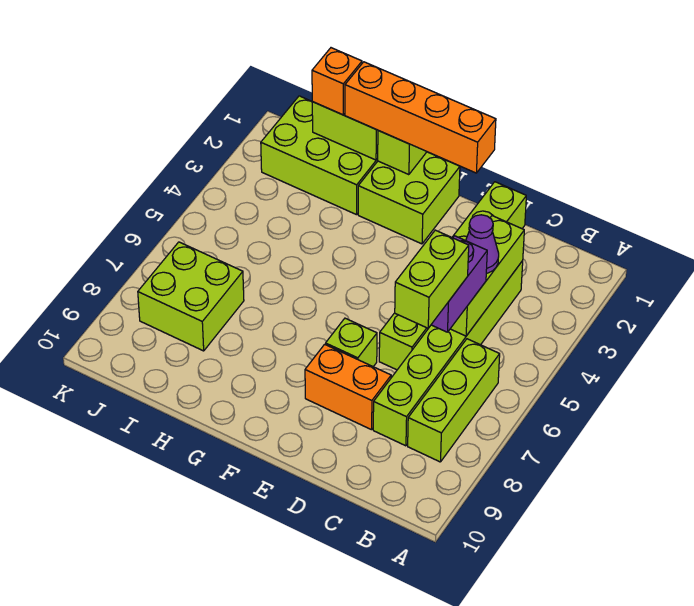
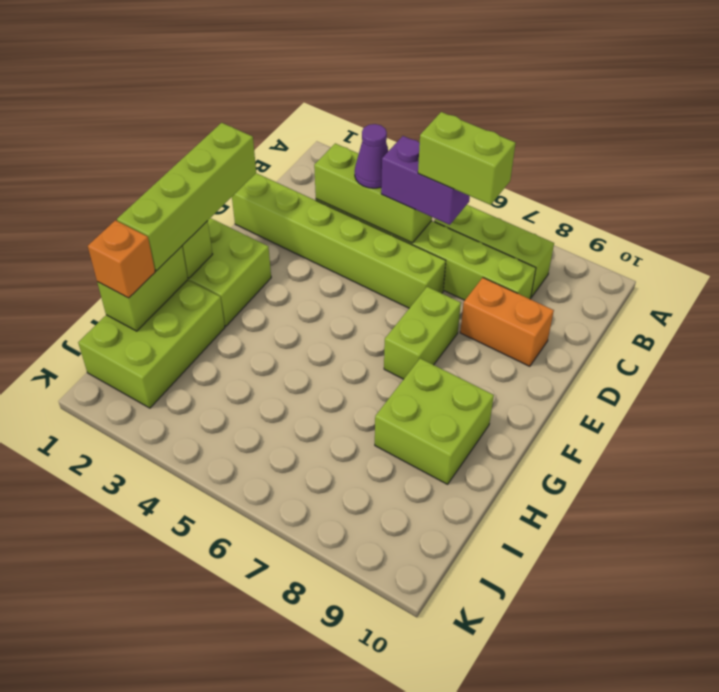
orange 1x2 brick [305,344,391,430] -> orange 1x2 brick turned to [460,278,554,366]
orange 1x4 brick [345,62,496,173] -> lime 1x4 brick [117,123,256,271]
lime 1x1 brick [326,318,377,367] -> lime 1x2 brick [384,287,461,379]
lime 2x2 brick [138,242,244,351] -> lime 2x2 brick moved to [375,358,494,484]

